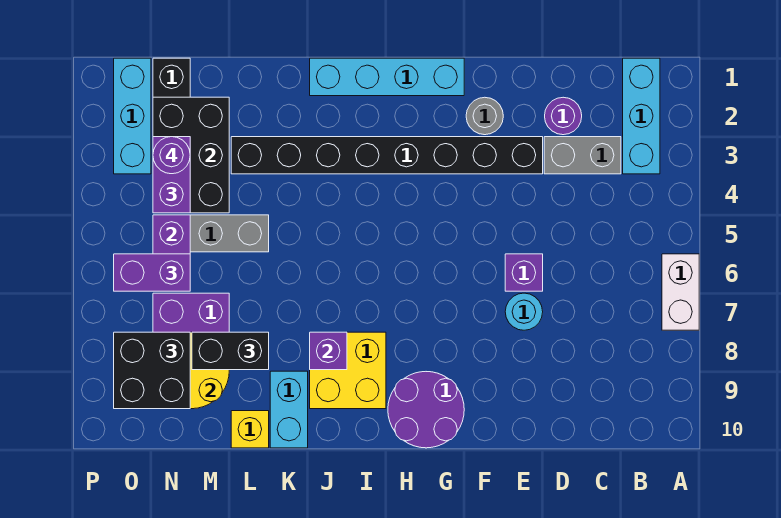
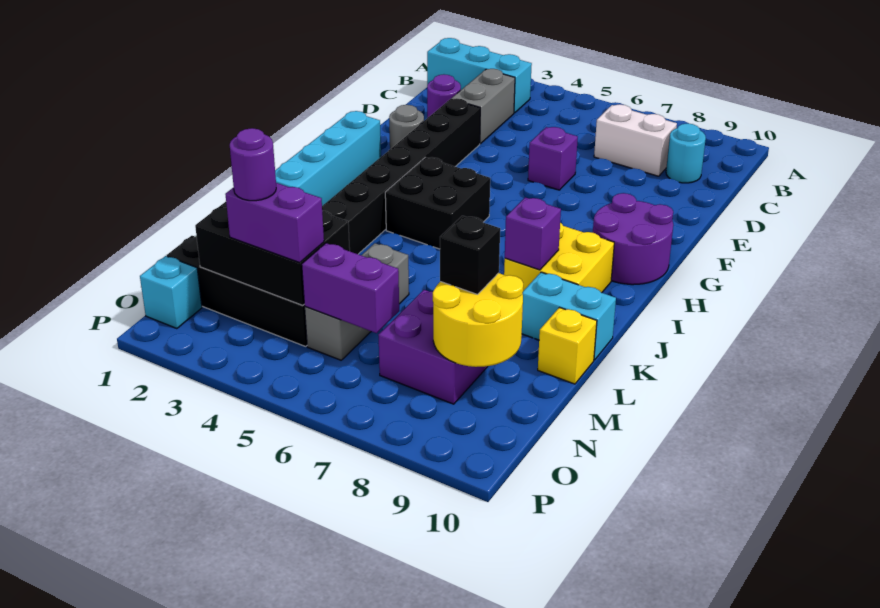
white 1x2 brick [662,254,699,330] -> white 1x2 brick moved to [594,104,677,176]
cyan 1x1 round brick [505,293,543,330] -> cyan 1x1 round brick moved to [666,123,706,183]
black 1x2 brick [192,332,269,370] -> black 1x1 brick [440,216,500,294]
purple 1x2 brick [114,254,190,291] -> none
black 2x2 brick [114,332,190,409] -> black 2x2 brick moved to [385,157,490,249]
cyan 1x3 brick [114,58,151,174] -> cyan 1x1 brick [140,256,202,329]

